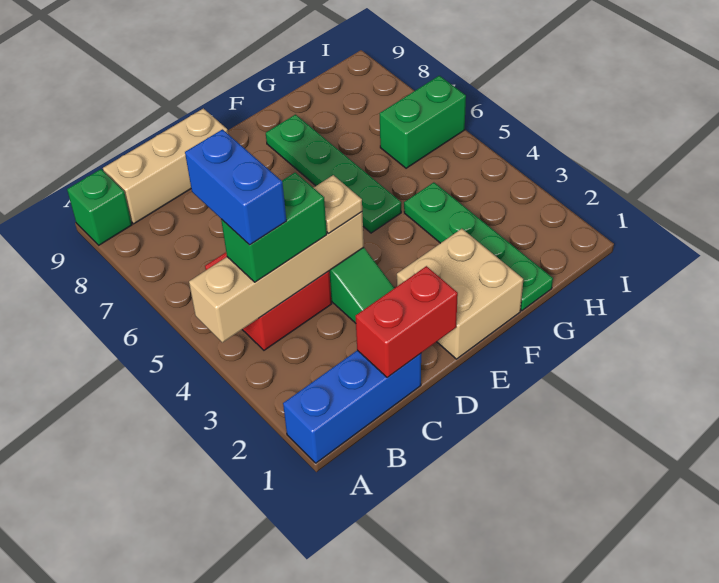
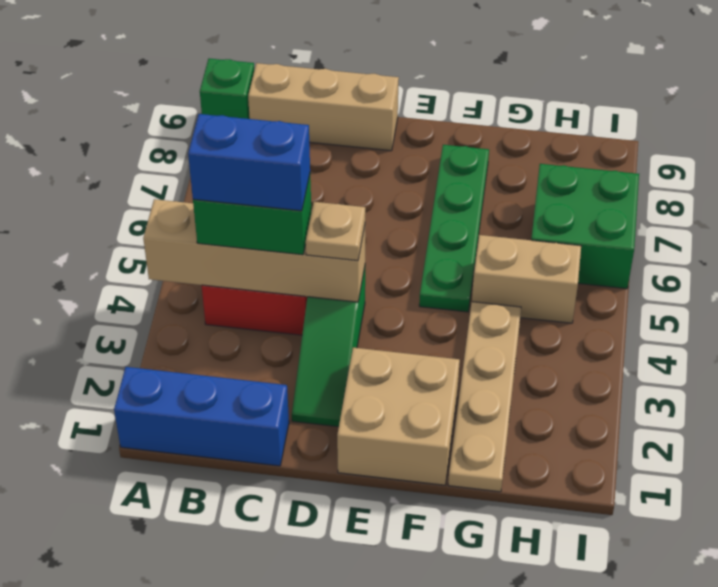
blue 1x2 brick [185,129,286,245] -> blue 1x2 brick turned to [188,114,310,211]
red 1x2 brick [355,266,458,378] -> none
green 1x4 plate [404,182,553,311] -> tan 1x4 plate [448,302,521,492]
none -> tan 1x2 brick [472,235,581,323]
green 1x2 brick [380,76,466,168] -> green 2x2 brick [531,164,639,289]

